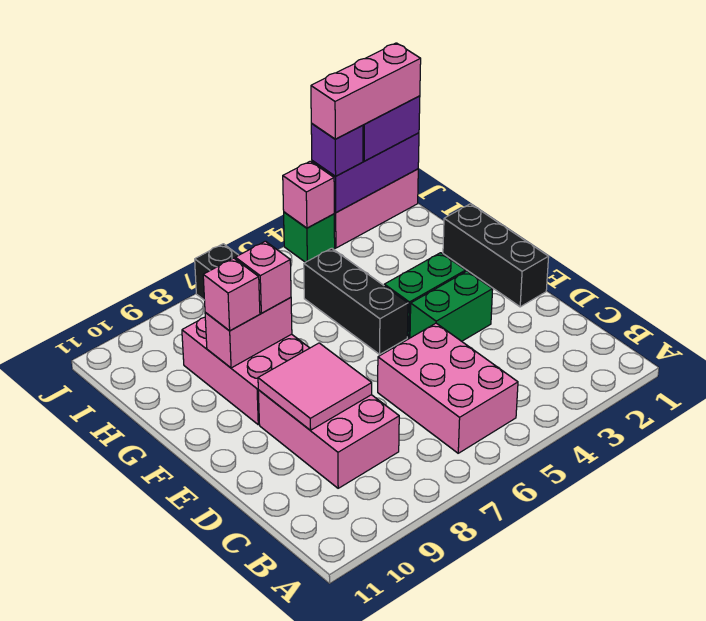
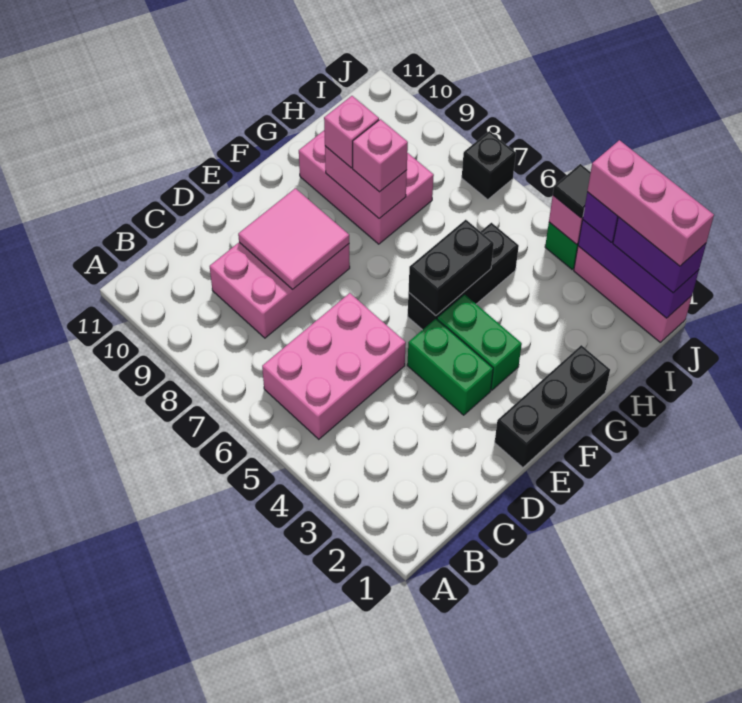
none -> black 1x2 brick [409,220,494,316]
pink 2x3 brick [182,317,309,425] -> pink 2x3 brick turned to [299,131,434,244]
none -> black 1x1 tile [553,164,591,218]

